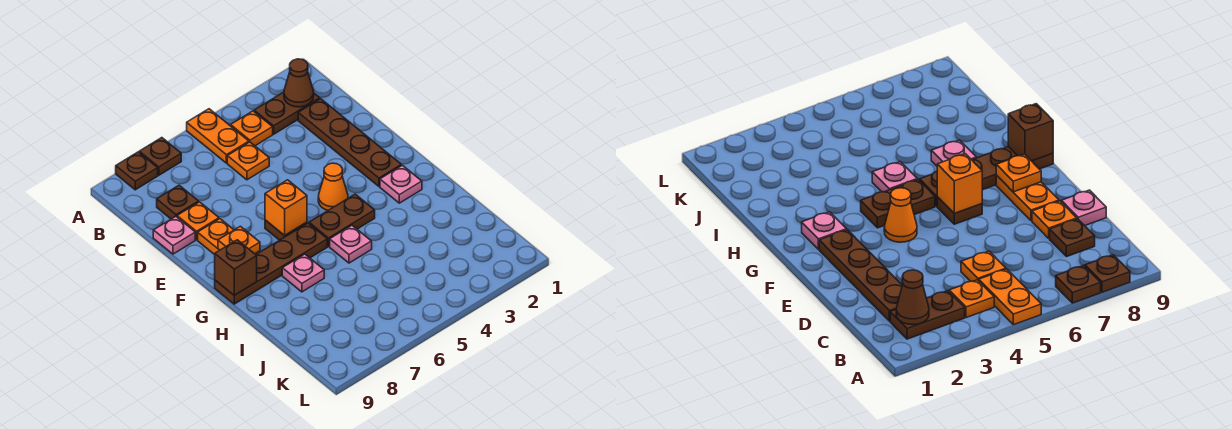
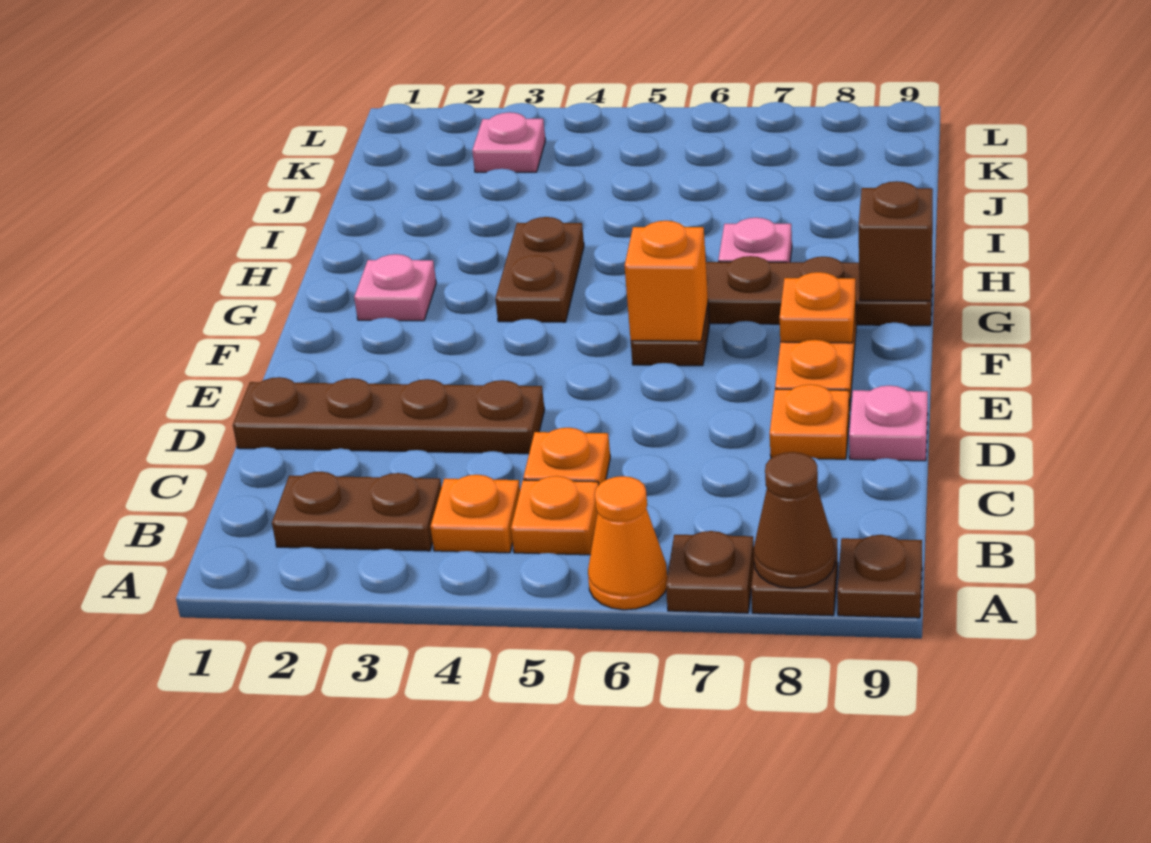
orange 1x2 plate [187,109,249,163] -> orange 1x1 plate [511,476,599,555]
brown 1x1 cone [284,59,314,107] -> brown 1x1 cone moved to [754,452,835,588]
brown 1x4 plate [298,99,401,186] -> brown 1x4 plate turned to [233,377,545,454]
brown 1x1 plate [157,185,199,219] -> brown 1x1 plate moved to [837,535,922,618]
orange 1x1 cone [318,163,348,210] -> orange 1x1 cone moved to [588,476,667,610]
brown 1x2 plate [309,194,375,246] -> brown 1x2 plate turned to [495,217,584,322]
pink 1x1 plate [330,225,372,263] -> pink 1x1 plate moved to [472,112,545,172]

